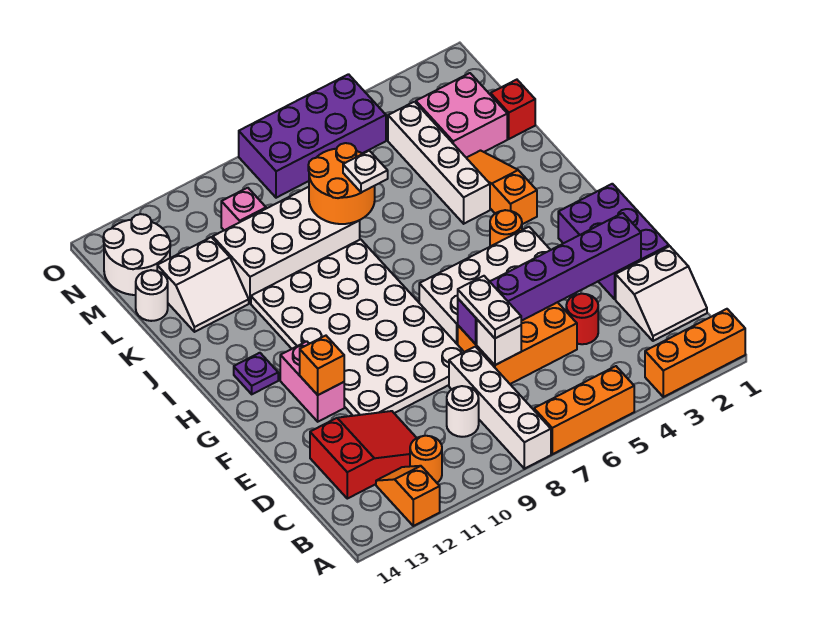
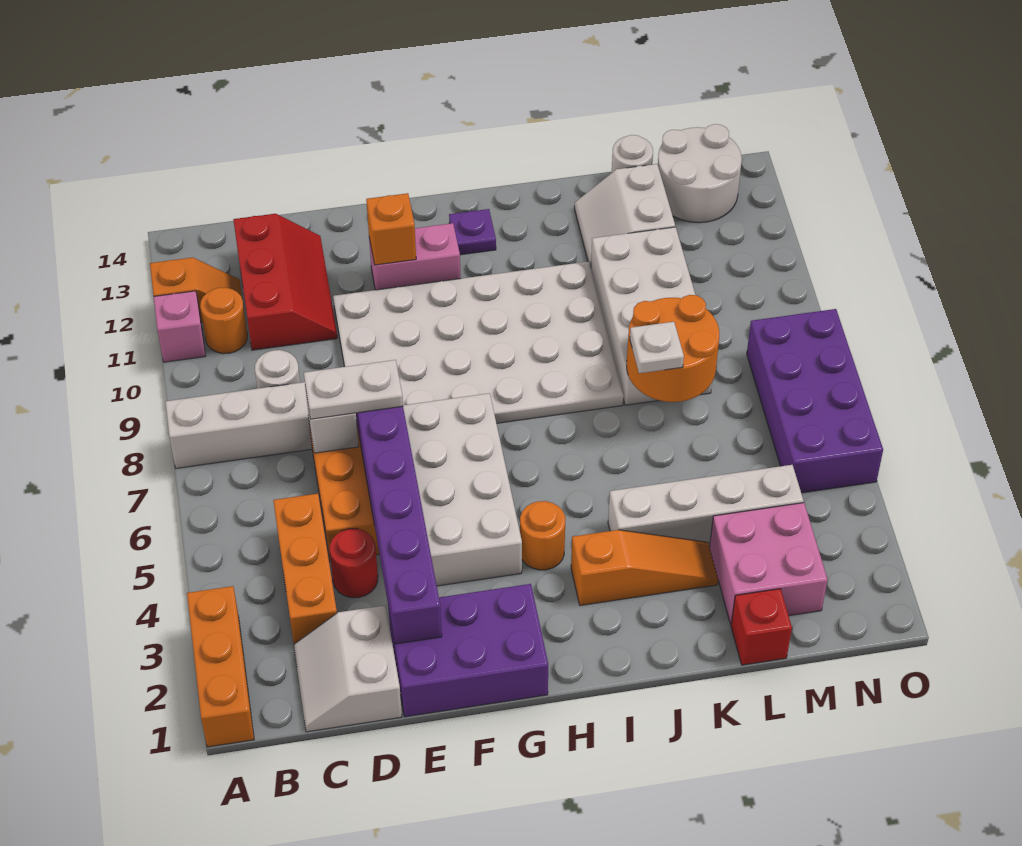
orange 1x3 brick [534,366,634,454] -> orange 1x3 brick moved to [273,494,337,644]
red 2x3 slope [310,411,416,499] -> red 2x3 slope turned to [233,214,337,350]
pink 1x1 brick [221,188,266,230] -> pink 1x1 brick moved to [154,291,205,362]

